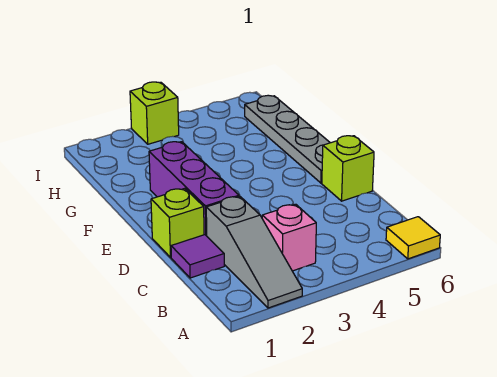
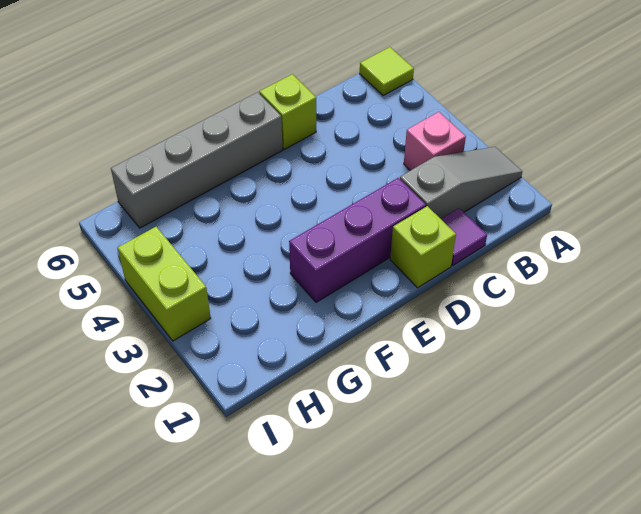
yellow 1x1 tile [386,217,440,259] -> lime 1x1 tile [360,47,414,96]
grey 1x4 plate [245,95,330,183] -> grey 1x4 brick [111,92,283,228]
lime 1x1 brick [130,82,179,144] -> lime 1x2 brick [117,227,211,341]

